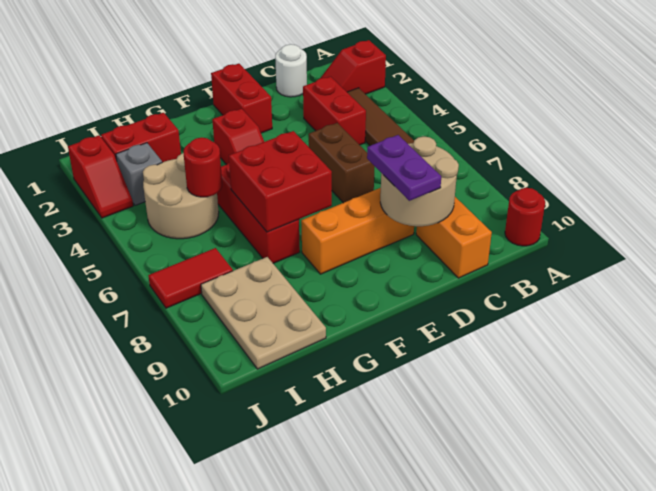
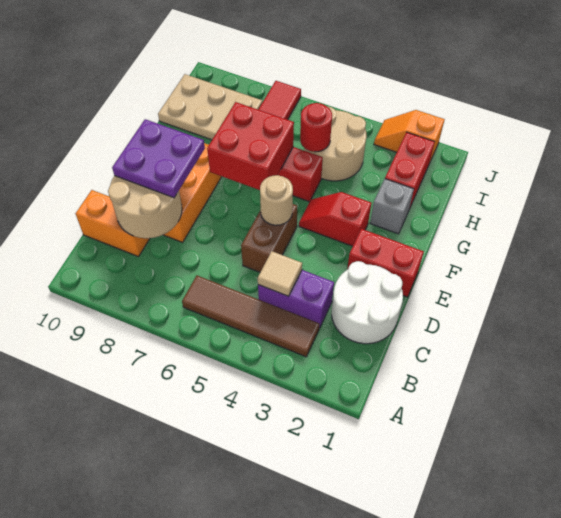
red 1x2 slope [321,40,386,94] -> none
red 1x1 round brick [505,188,545,246] -> none
white 1x1 round brick [275,44,307,97] -> white 2x2 round brick [332,261,403,344]
red 1x2 brick [303,77,366,145] -> purple 1x2 brick [258,270,334,328]
none -> tan 1x1 tile [258,251,302,296]
brown 1x2 brick [309,123,375,203] -> brown 1x2 brick turned to [241,204,297,272]
purple 1x2 plate [367,135,441,201] -> purple 2x2 plate [112,119,205,198]
none -> tan 1x1 round brick [260,175,293,225]
grey 1x1 brick [116,143,162,205] -> grey 1x1 brick moved to [370,179,414,234]
red 1x2 slope [68,135,133,218] -> orange 1x2 slope [374,110,445,161]

